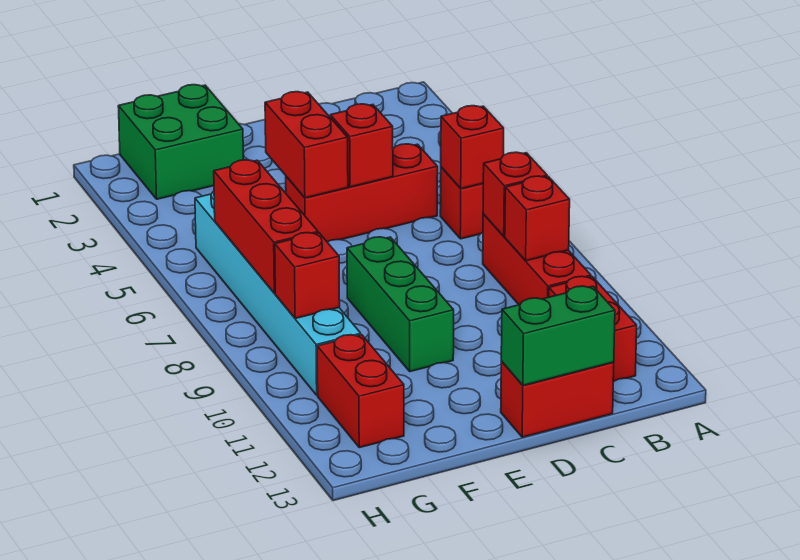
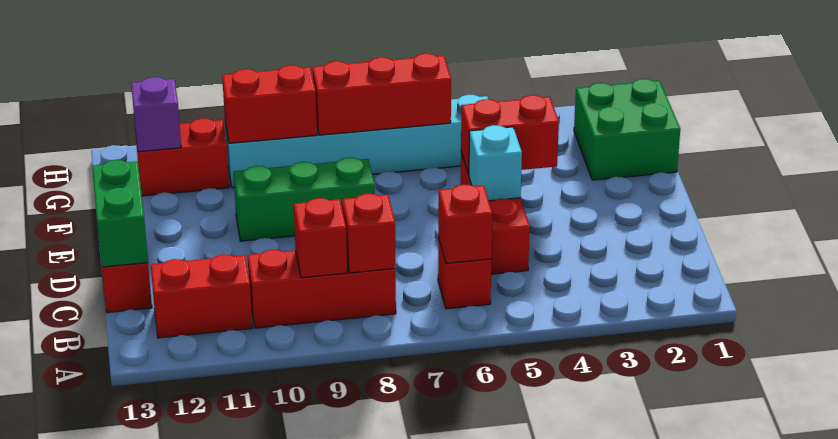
red 1x1 brick [330,104,393,187] -> cyan 1x1 brick [469,125,522,201]
red 1x1 brick [275,233,340,319] -> red 1x2 brick [222,65,317,143]
none -> purple 1x1 brick [131,77,181,152]

